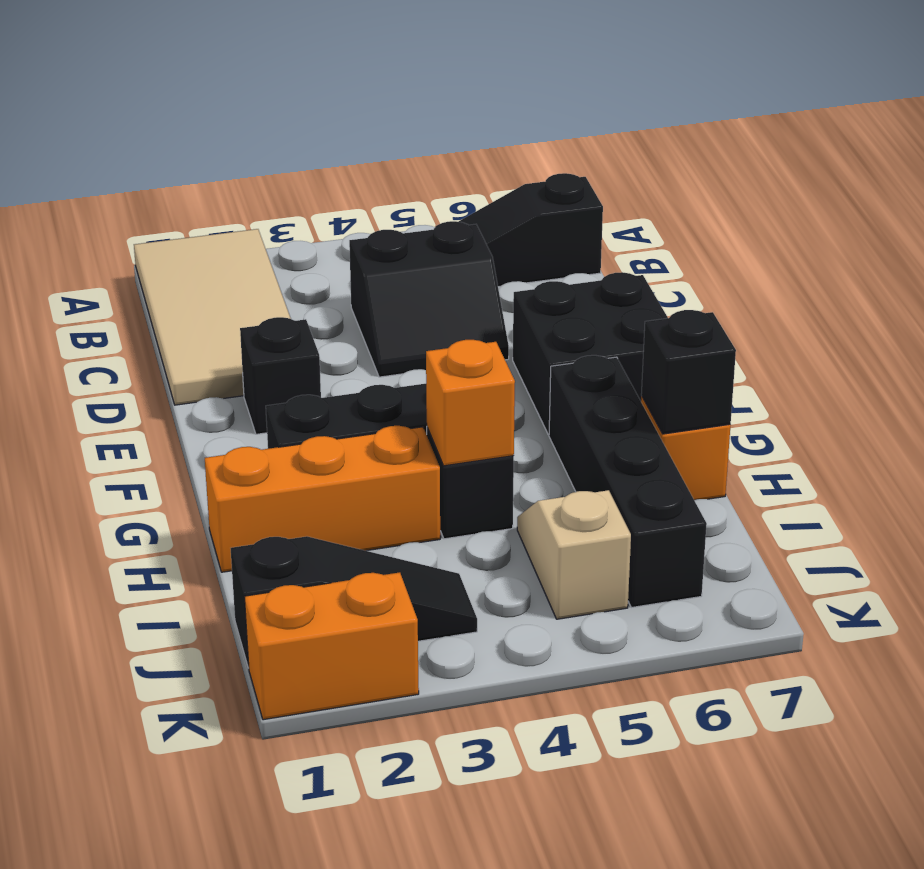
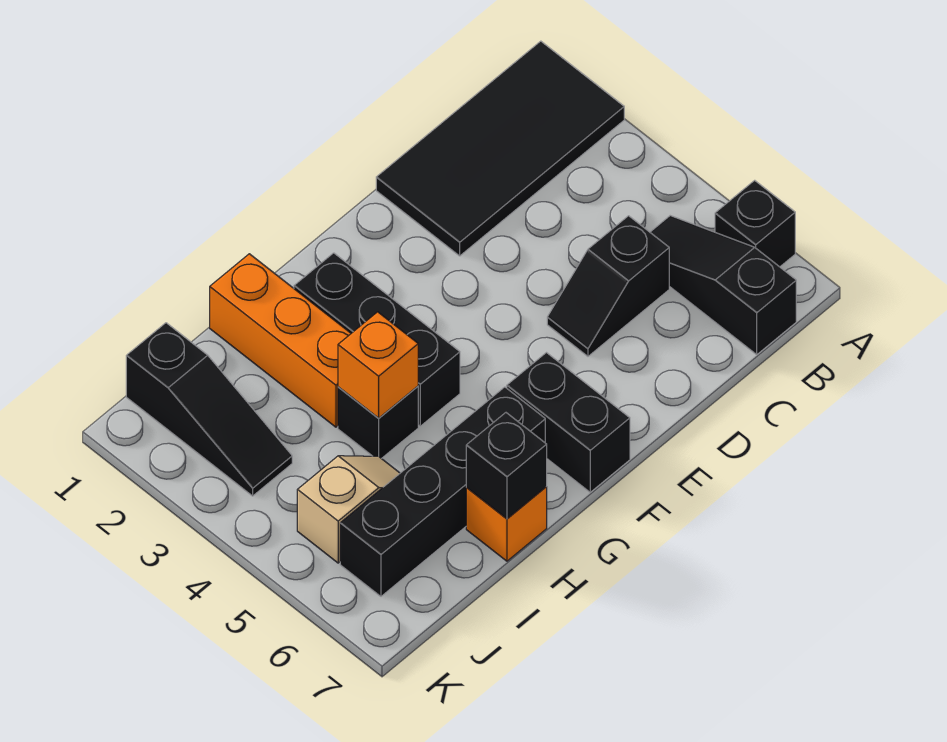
tan 2x4 tile [134,229,291,405] -> black 2x4 tile [376,41,624,256]
black 2x2 slope [349,221,509,377] -> black 1x2 slope [547,216,669,356]
black 1x1 brick [240,317,321,434] -> black 1x1 brick moved to [715,180,795,267]
black 2x2 brick [513,272,668,435] -> black 1x2 brick [507,353,630,492]
orange 1x2 brick [244,572,419,720] -> none

